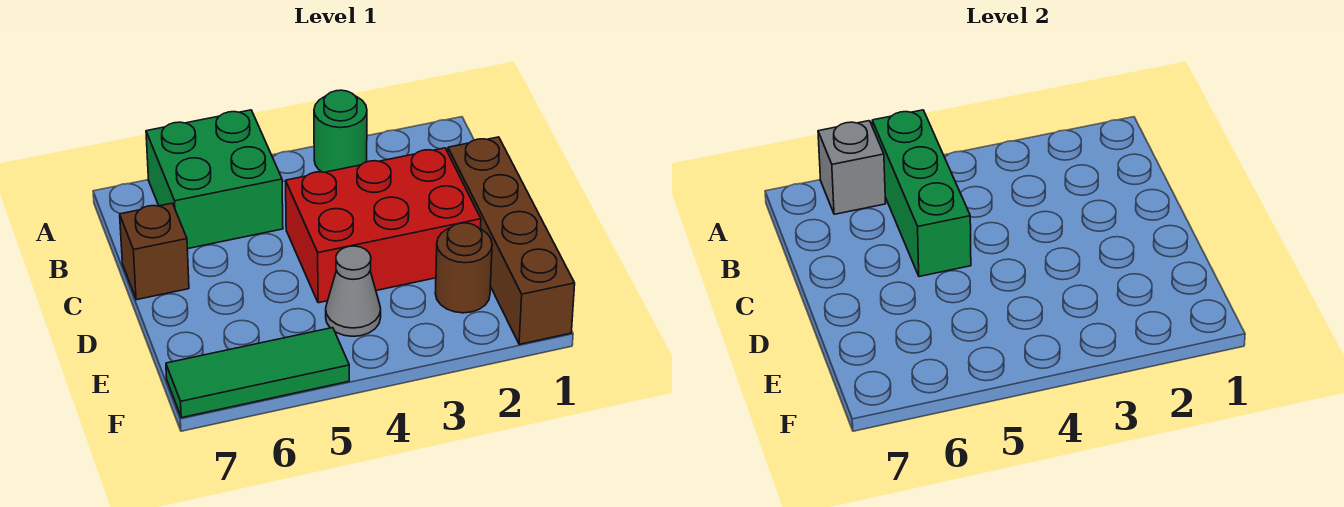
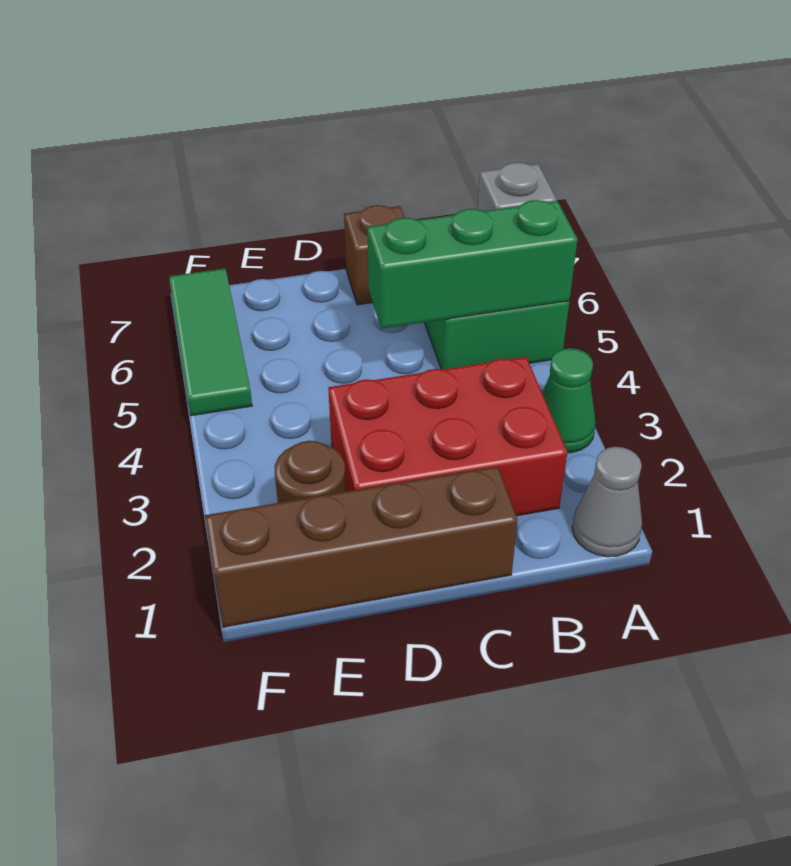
green 1x1 round brick [314,90,367,172] -> green 1x1 cone [542,348,596,453]
red 2x3 brick [286,148,481,303] -> red 2x3 brick turned to [328,357,567,516]
grey 1x1 cone [326,246,381,336] -> grey 1x1 cone moved to [572,447,642,557]

